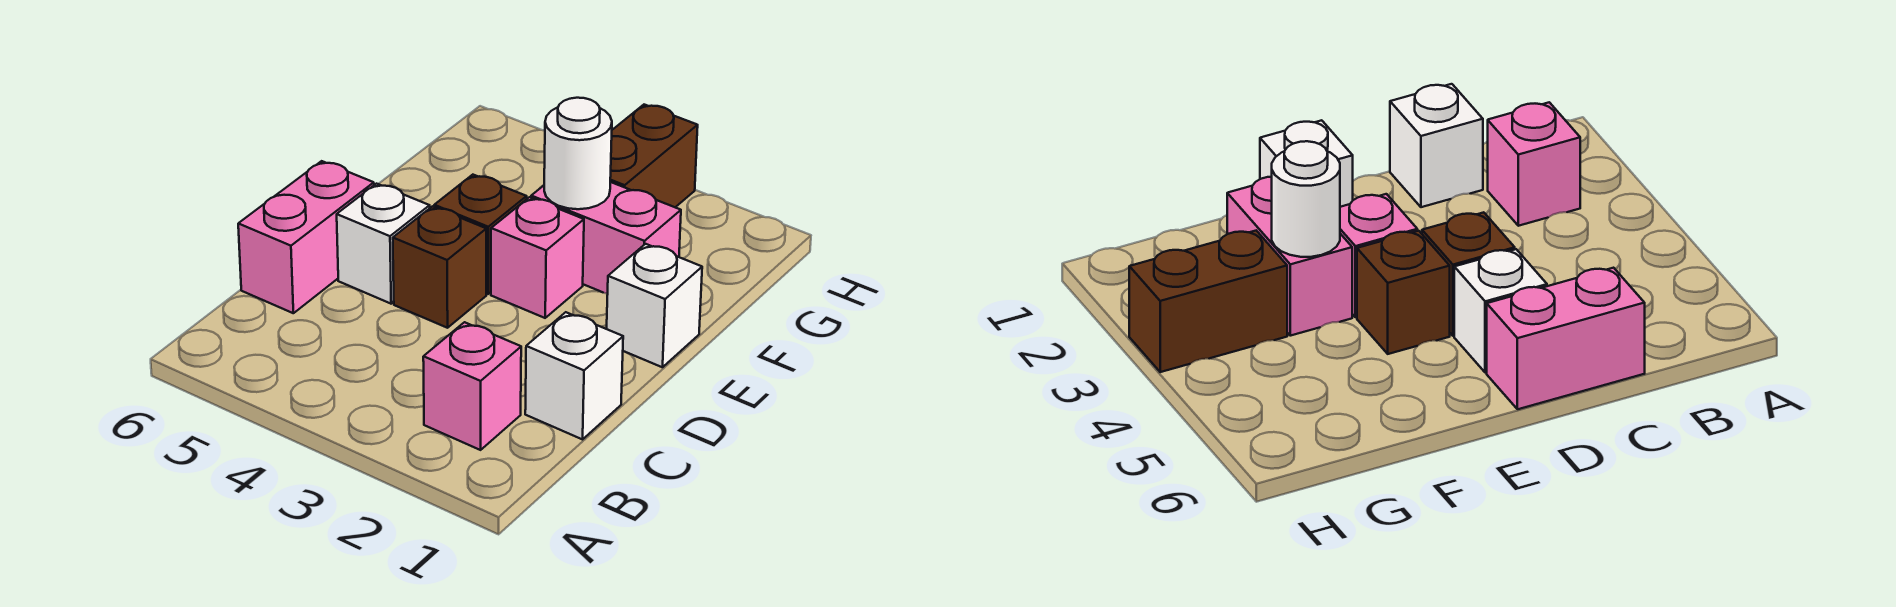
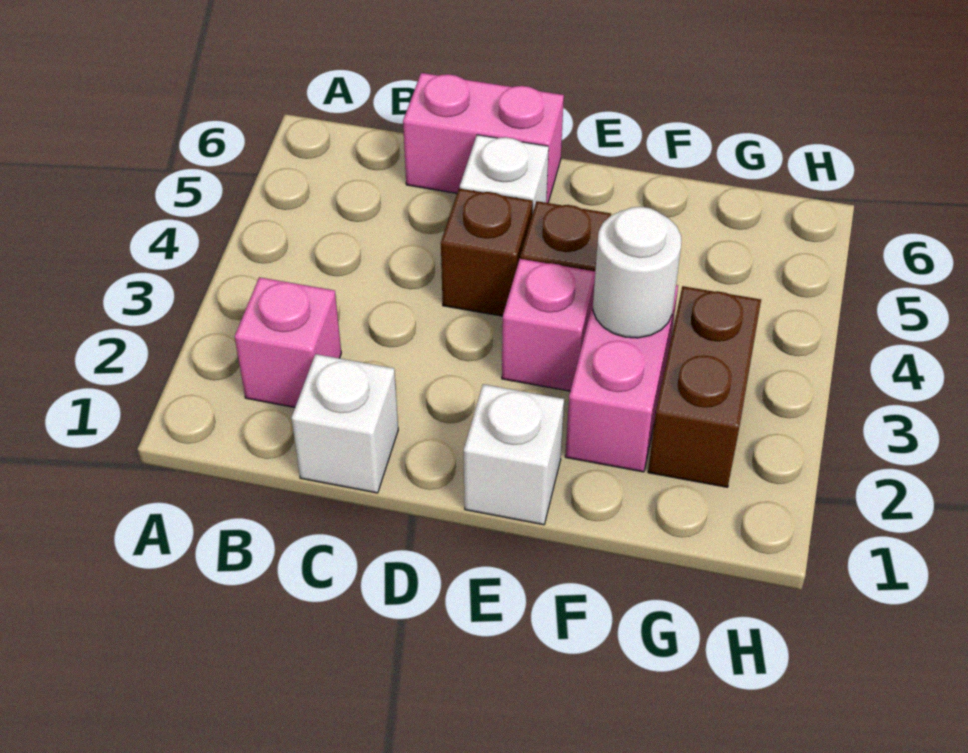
brown 1x2 brick [610,105,698,207] -> brown 1x2 brick turned to [648,286,761,487]

